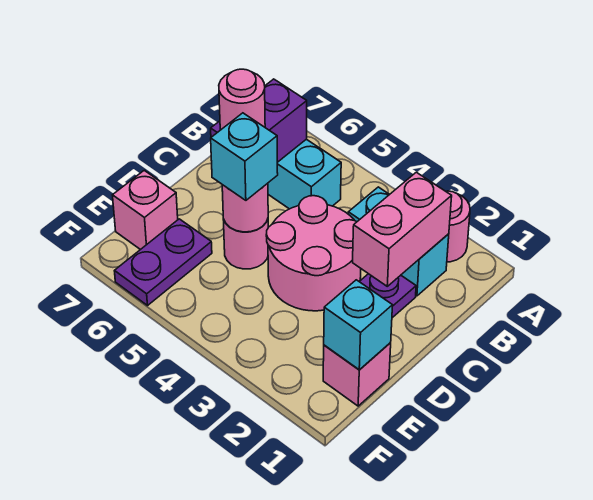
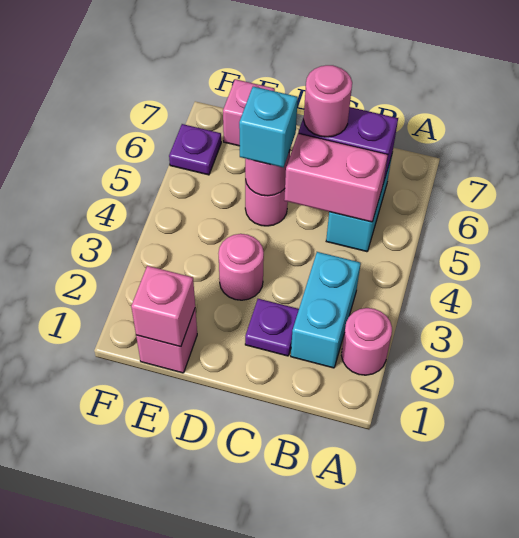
pink 1x2 brick [353,172,452,286] -> pink 1x2 brick moved to [284,134,388,222]
pink 2x2 round brick [266,196,361,311] -> pink 1x1 round brick [218,234,264,300]
cyan 1x1 brick [324,280,393,370] -> pink 1x1 brick [131,266,195,347]
purple 1x2 plate [115,219,212,305] -> purple 1x1 plate [169,124,221,175]

